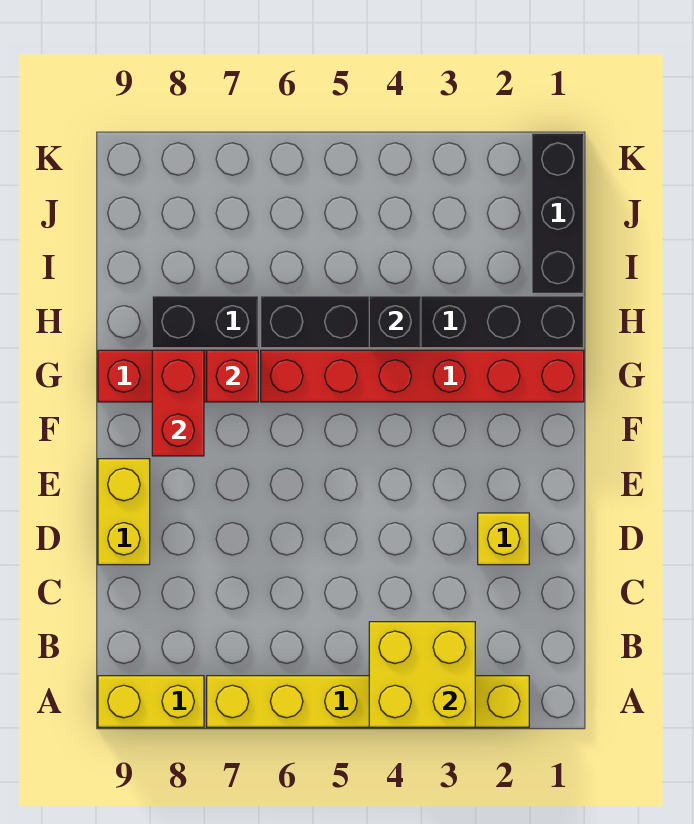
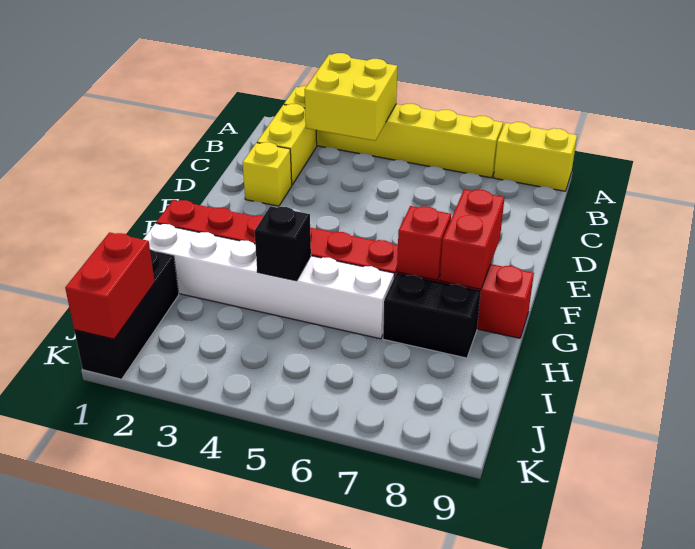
yellow 1x2 brick [98,459,150,565] -> yellow 1x2 brick moved to [257,104,317,185]
black 1x6 brick [261,296,584,348] -> white 1x6 brick [143,223,394,339]
none -> red 1x2 brick [65,232,155,339]

